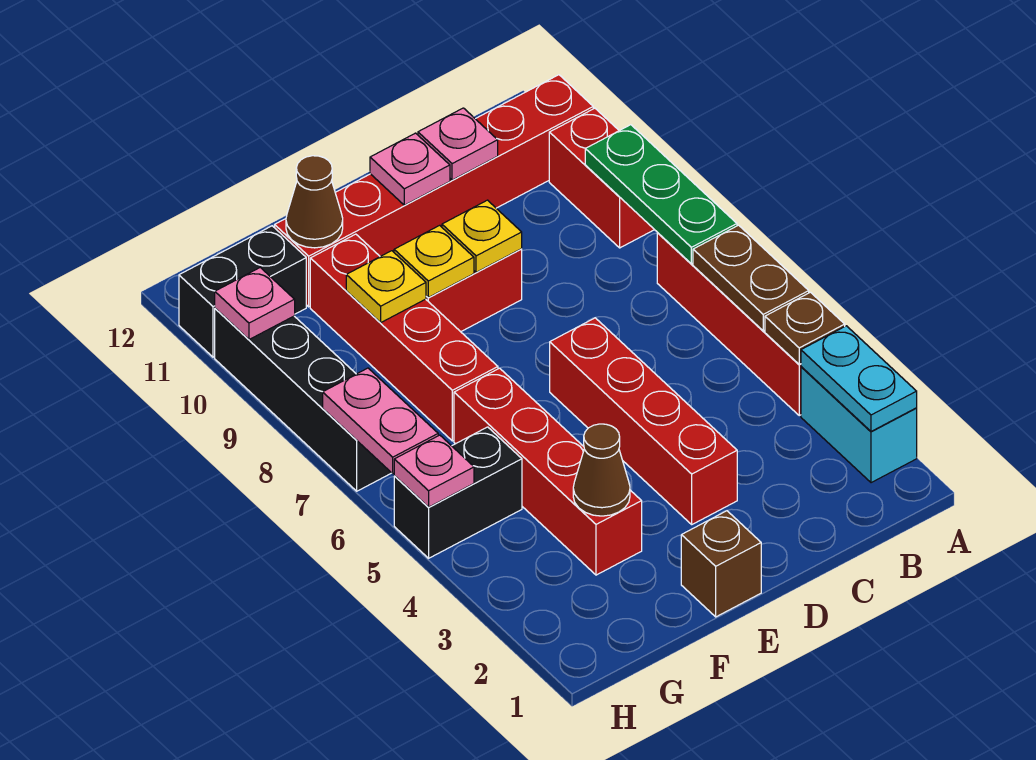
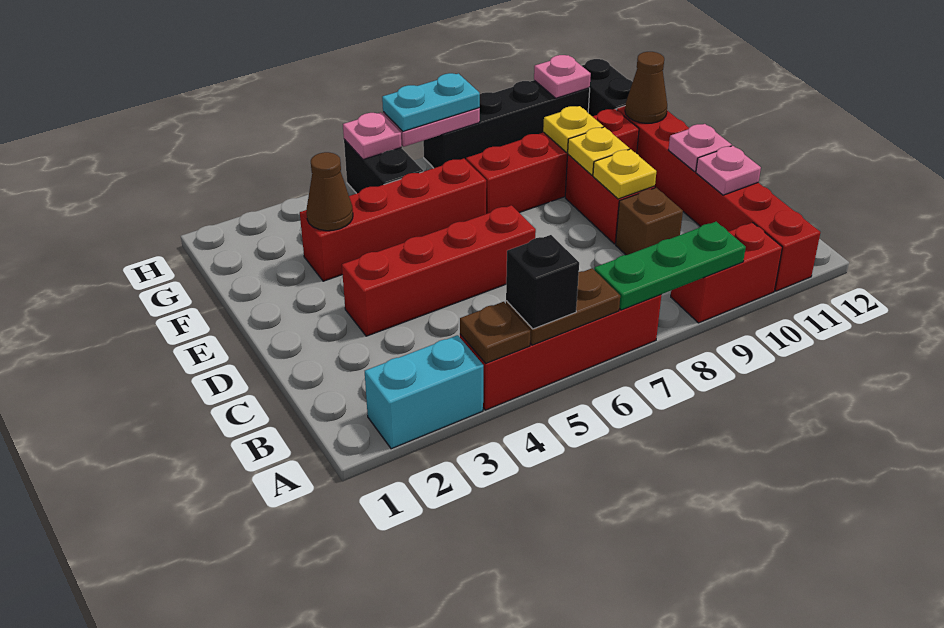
cyan 1x2 plate [801,326,917,431] -> cyan 1x2 plate moved to [382,73,480,131]
none -> black 1x1 brick [506,235,579,329]
brown 1x1 brick [681,511,761,617] -> brown 1x1 brick moved to [616,188,683,255]

